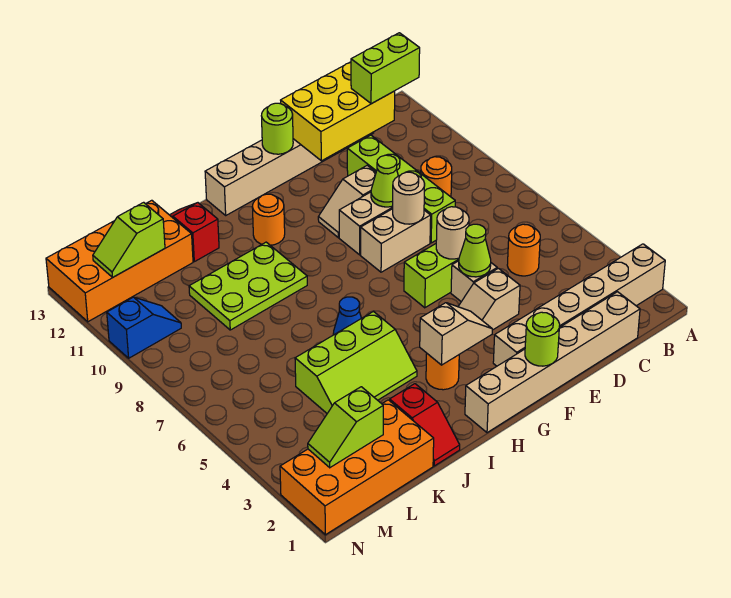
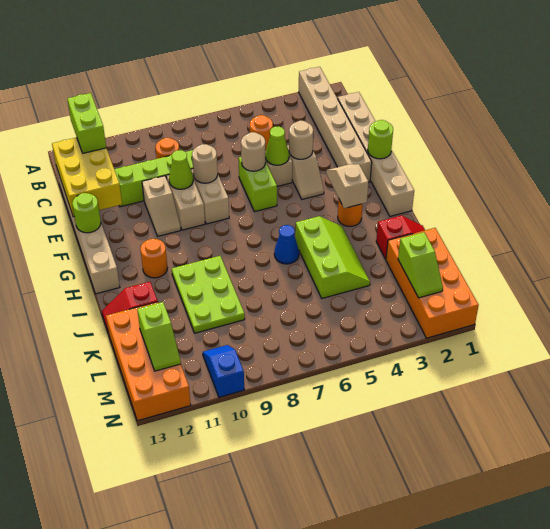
none -> tan 1x1 round brick [289,121,313,159]

